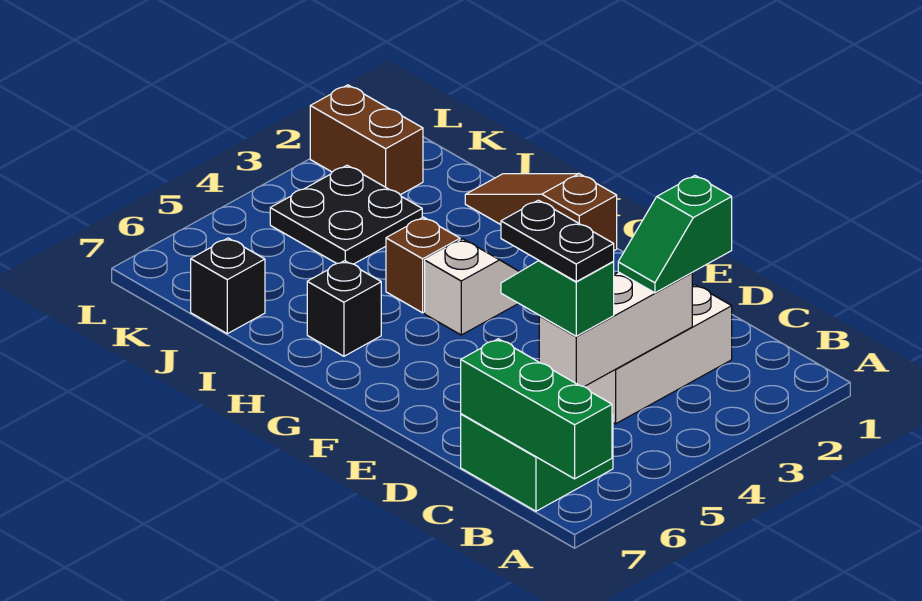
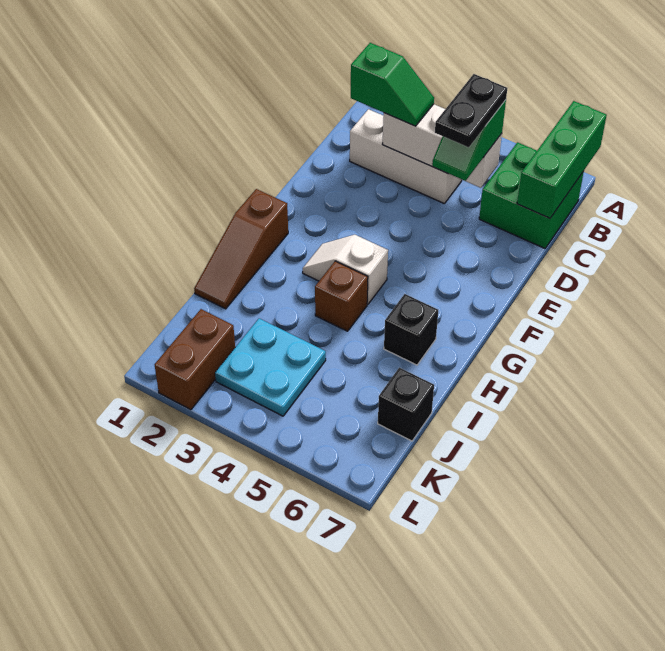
black 2x2 plate [270,165,422,264] -> cyan 2x2 plate [215,318,326,416]

